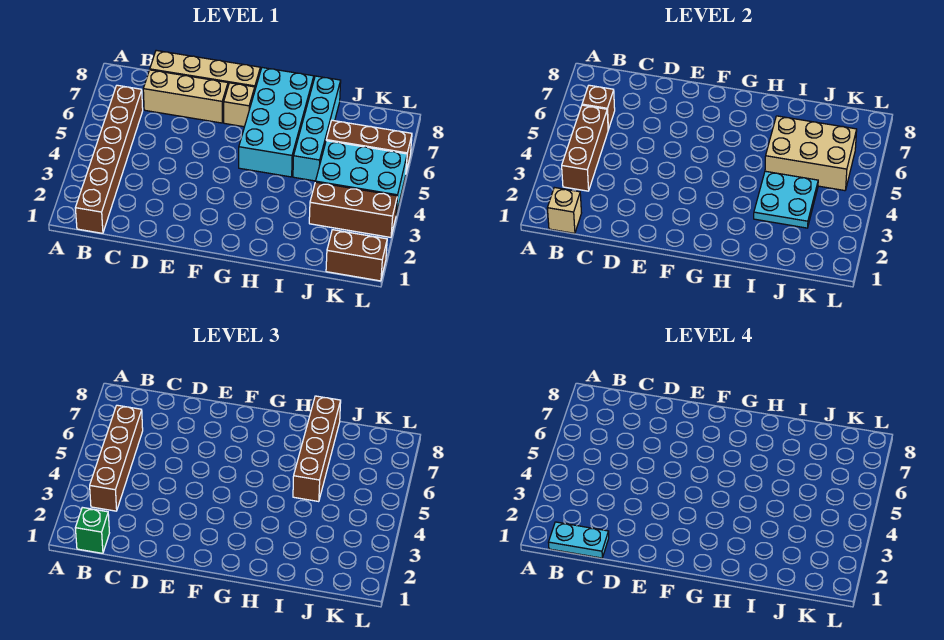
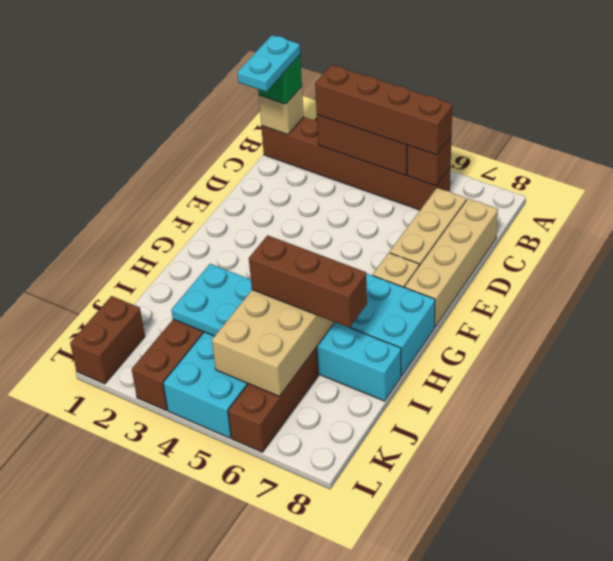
brown 1x4 brick [293,396,341,502] -> brown 1x3 brick [249,235,367,328]

